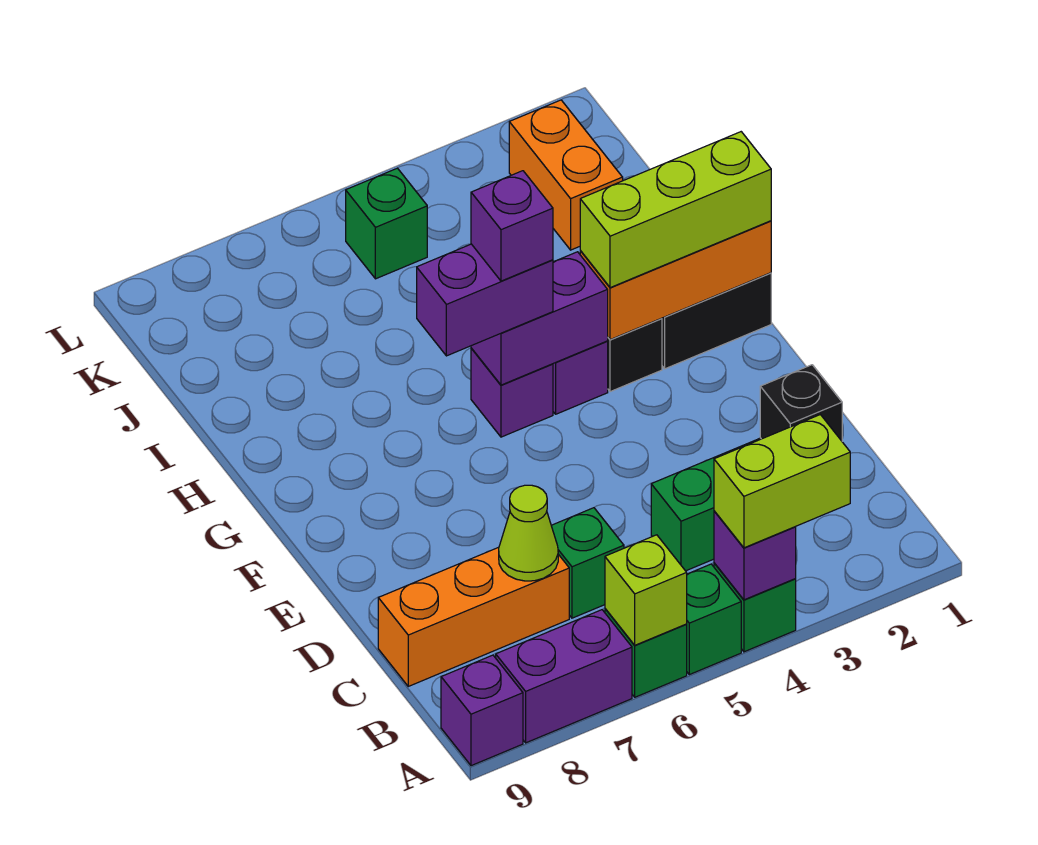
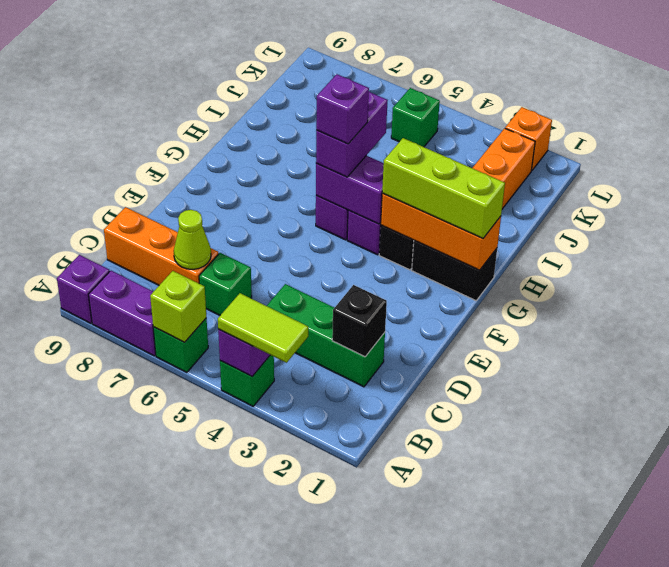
lime 1x2 brick [714,415,850,548] -> lime 1x2 tile [218,293,308,363]
green 1x1 brick [686,564,741,675] -> none
purple 1x2 brick [417,244,553,356] -> purple 1x2 brick turned to [316,92,388,177]
none -> orange 1x1 brick [505,107,552,171]

